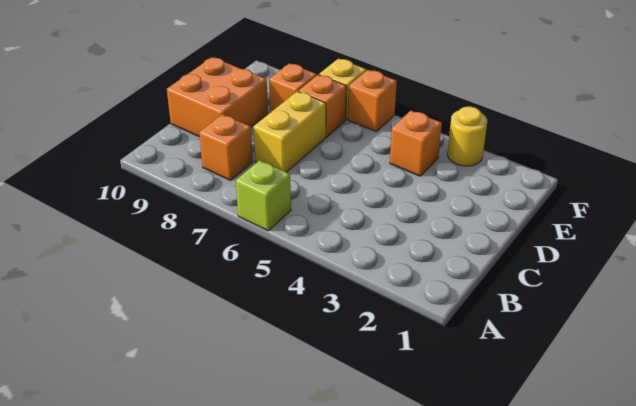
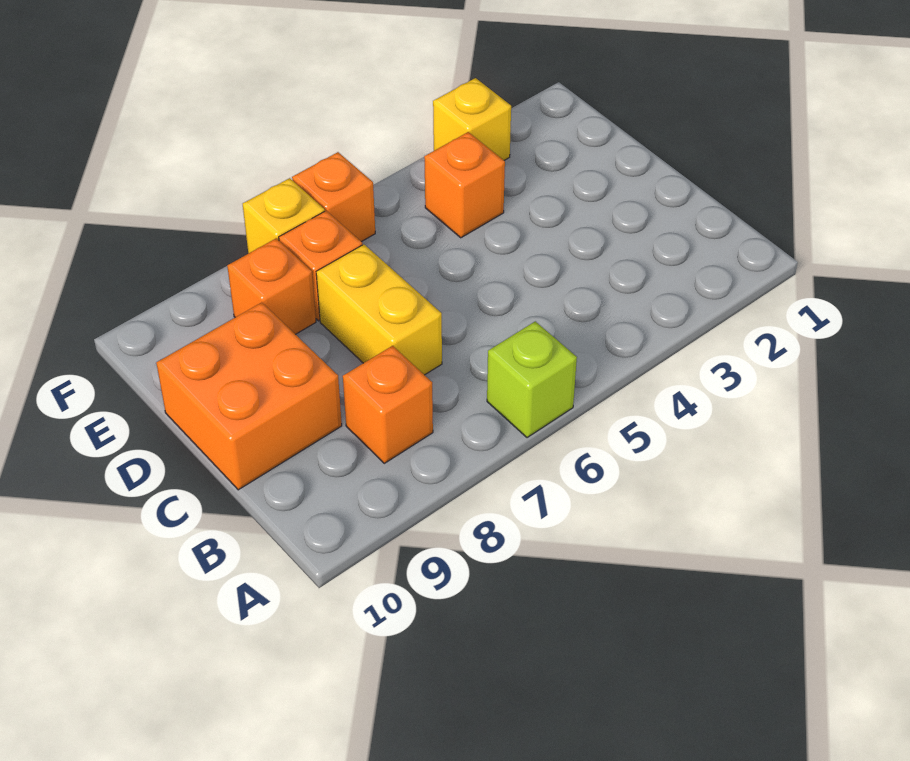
yellow 1x1 round brick [447,106,487,166] -> yellow 1x1 brick [433,78,511,160]

